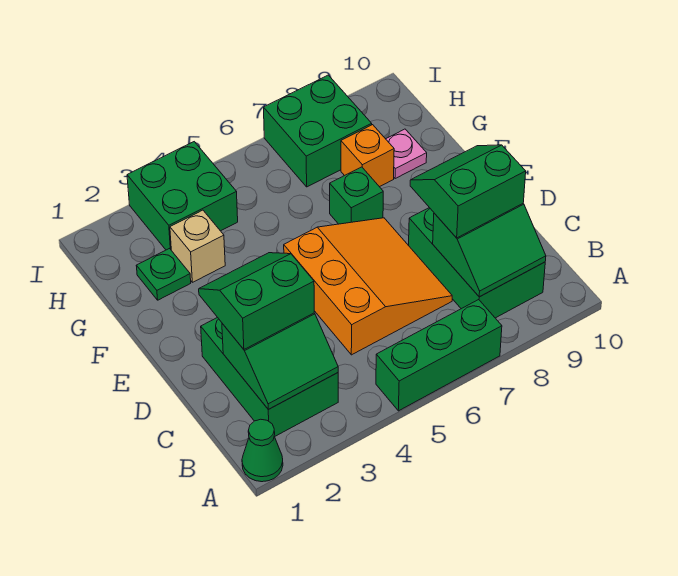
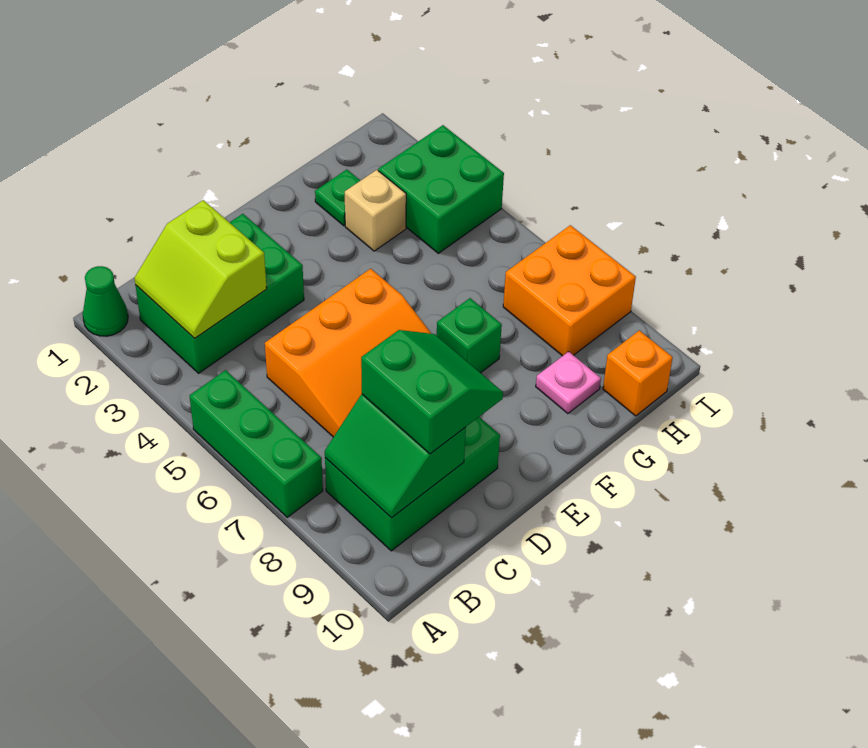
green 2x2 slope [222,313,338,409] -> lime 2x2 slope [134,200,267,338]
green 2x2 slope [199,253,314,349] -> none
orange 1x1 brick [341,125,394,187] -> orange 1x1 brick moved to [603,330,673,416]
green 2x2 brick [264,75,372,187] -> orange 2x2 brick [503,225,636,356]

